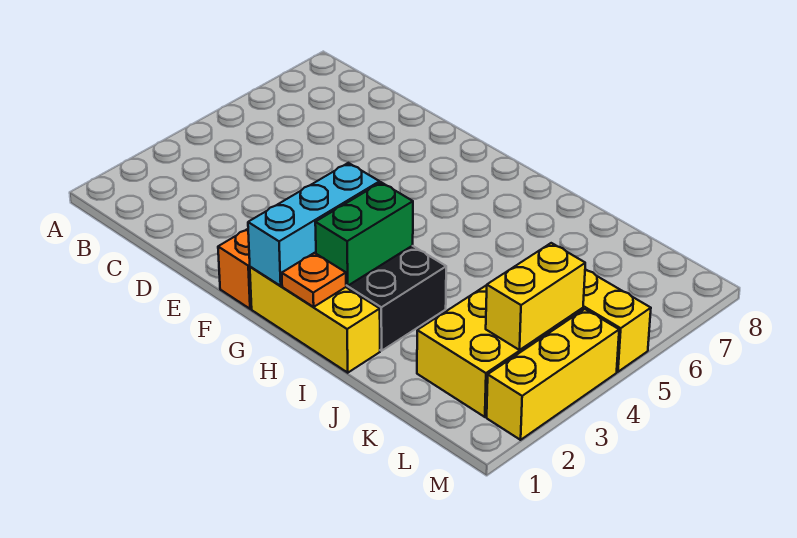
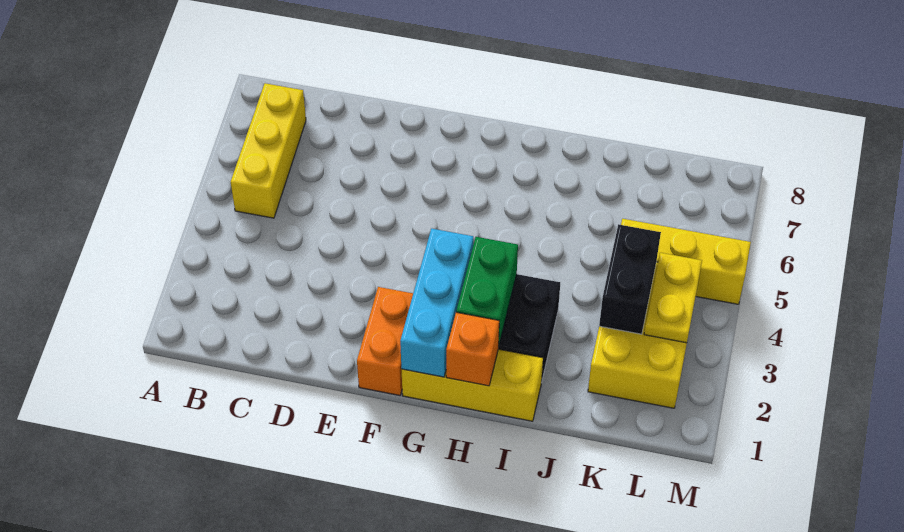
orange 1x1 plate [282,253,346,307] -> orange 1x1 brick [446,312,499,386]
none -> black 1x2 brick [599,224,661,334]
yellow 1x2 brick [486,243,585,350] -> yellow 1x2 plate [644,253,702,343]
yellow 1x3 brick [487,309,619,440] -> yellow 1x3 brick moved to [231,83,306,218]

